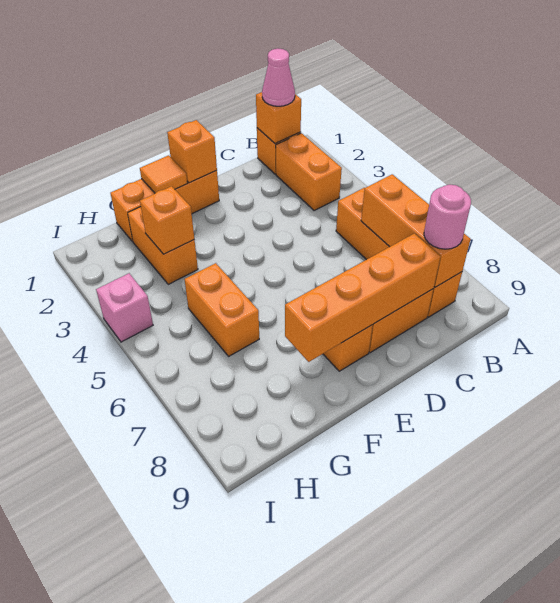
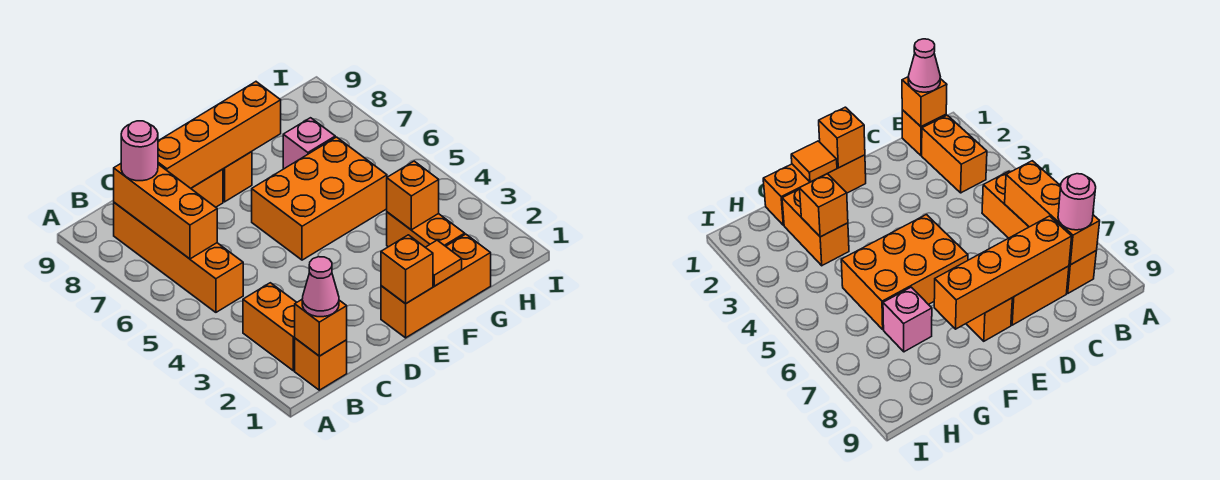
orange 1x2 brick [184,263,259,356] -> orange 2x3 brick [252,137,387,260]
pink 1x1 brick [96,273,153,342] -> pink 1x1 brick moved to [283,118,335,169]

